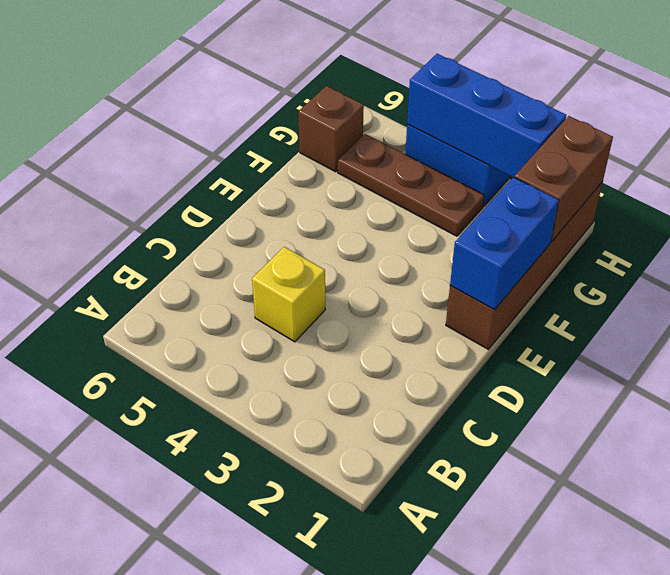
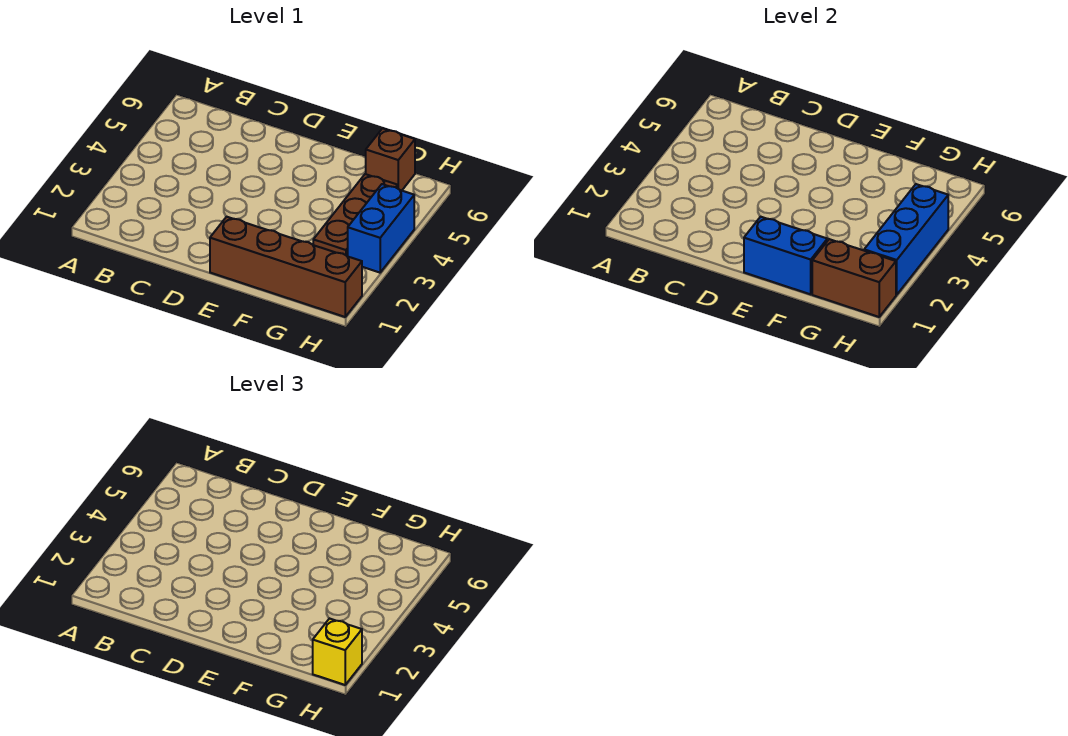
yellow 1x1 brick [252,247,325,342] -> yellow 1x1 brick moved to [313,618,362,685]

